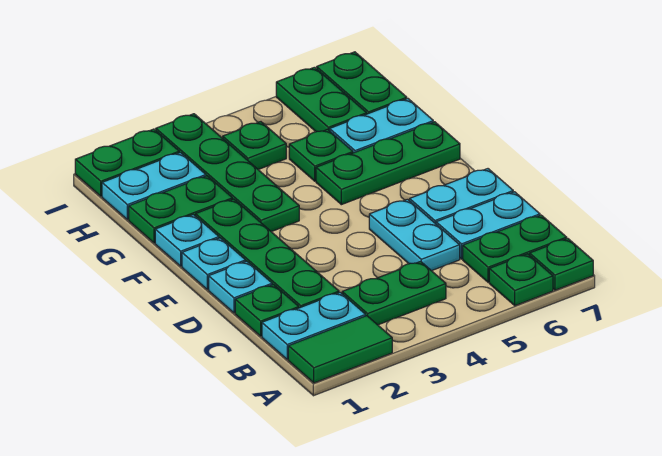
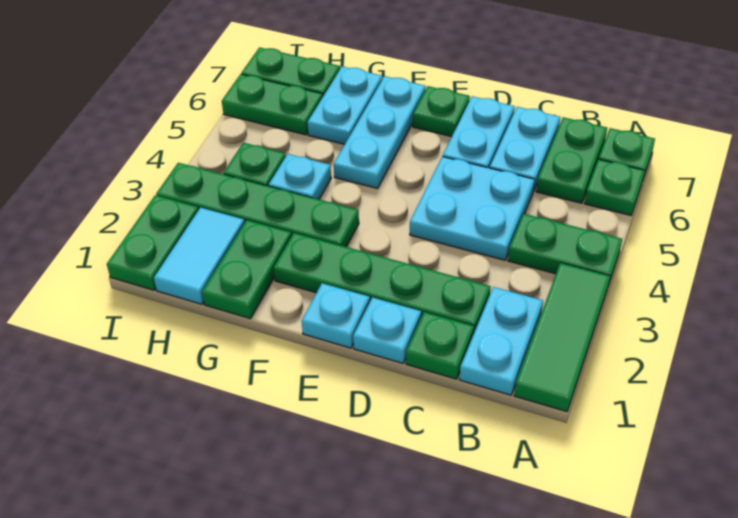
green 1x2 tile [288,316,392,383] -> green 1x3 tile [514,263,610,412]
green 1x2 plate [342,261,446,325] -> green 1x2 plate turned to [508,214,622,286]
cyan 1x2 plate [369,199,460,271] -> cyan 2x2 plate [410,156,535,260]
cyan 1x1 plate [155,215,219,266] -> cyan 1x1 plate moved to [269,154,331,199]
green 1x3 plate [316,122,460,205] -> cyan 1x3 plate [334,76,426,188]
green 1x1 plate [289,129,353,181] -> green 1x1 plate moved to [413,86,470,137]
cyan 1x2 plate [102,152,206,220] -> cyan 1x2 tile [154,208,245,304]

